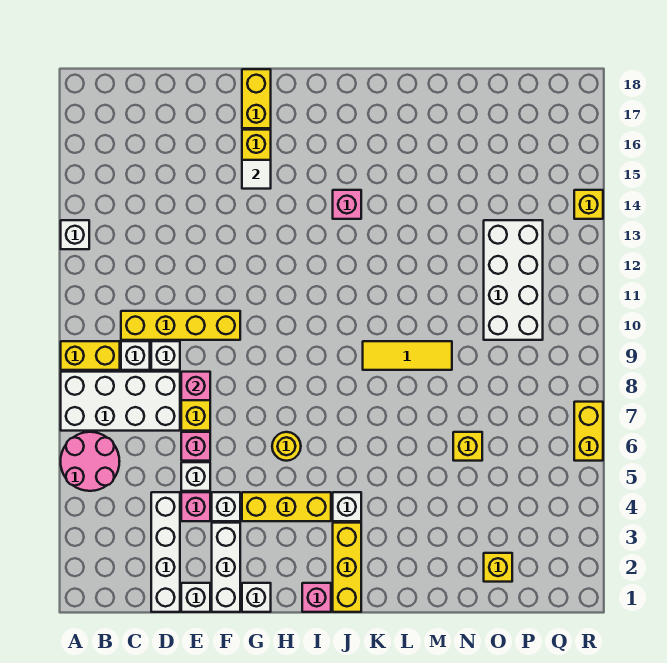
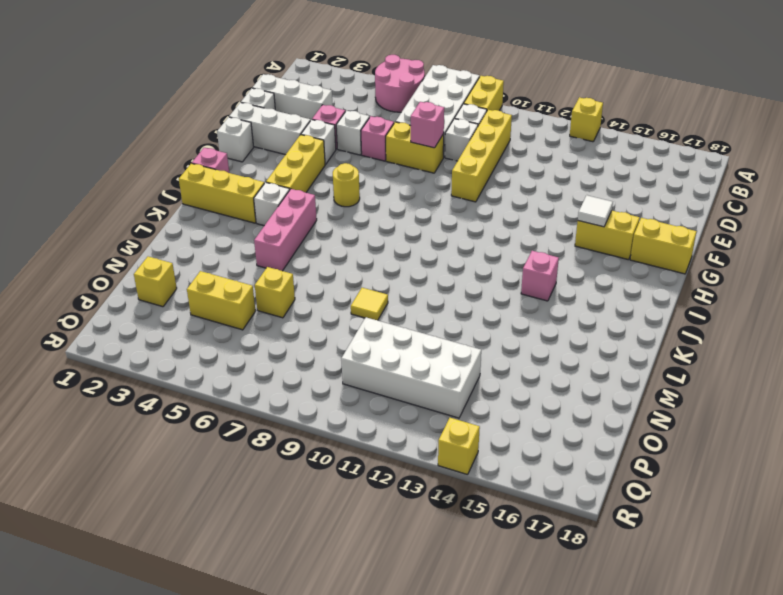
white 1x1 brick [61,220,89,249] -> yellow 1x1 brick [570,97,603,142]
white 1x4 brick [151,492,180,612] -> white 1x3 brick [253,74,333,121]
none -> pink 1x3 brick [254,189,317,271]
yellow 1x3 tile [363,341,452,370] -> yellow 1x1 tile [351,288,388,320]
yellow 1x2 brick [574,402,603,461] -> yellow 1x2 brick moved to [187,271,255,330]

